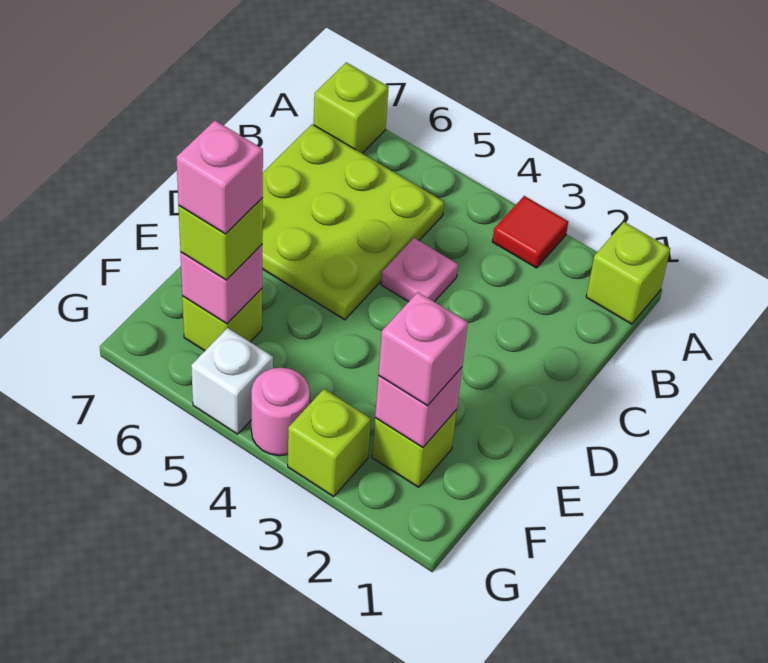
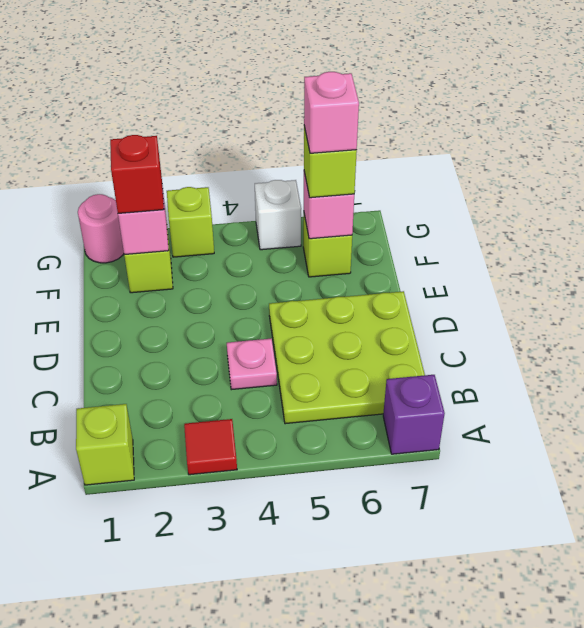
lime 1x1 brick [314,62,389,153] -> purple 1x1 brick [383,375,445,454]
pink 1x1 brick [378,292,468,406] -> red 1x1 brick [110,135,164,213]
pink 1x1 round brick [251,368,310,456] -> pink 1x1 round brick moved to [78,194,124,263]

